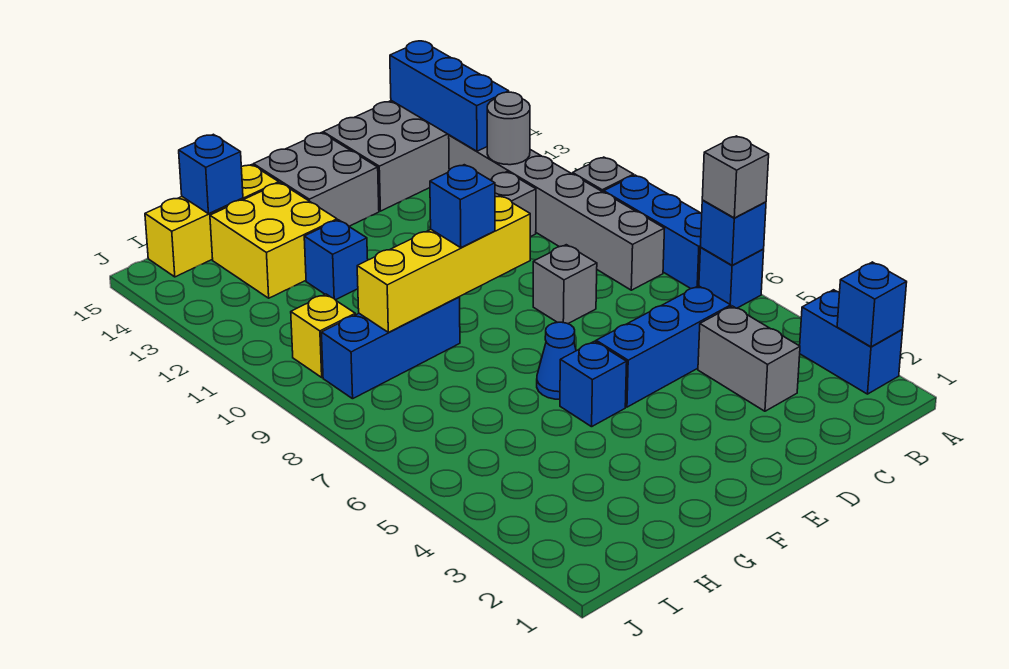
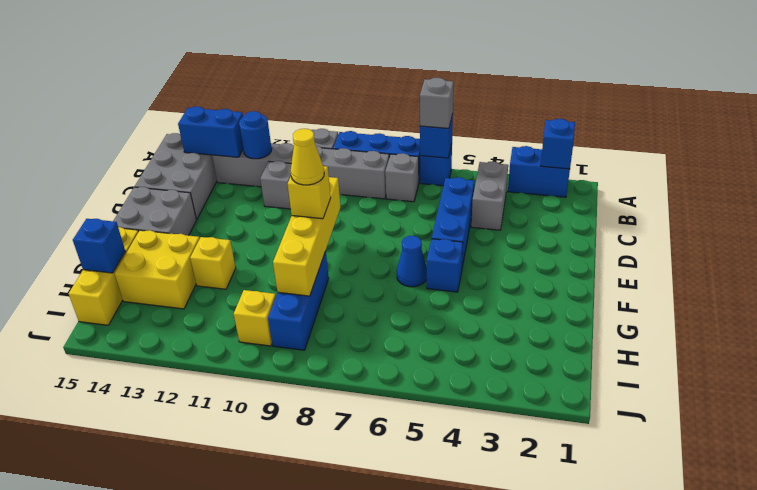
grey 1x1 round brick [487,92,530,165] -> blue 1x1 round brick [239,111,272,159]
blue 1x3 brick [390,41,509,151] -> blue 1x2 brick [178,107,243,157]
grey 1x2 brick [698,306,800,411] -> grey 1x2 brick turned to [471,161,508,230]
grey 1x1 brick [533,245,597,324] -> grey 1x1 brick moved to [385,153,419,202]
blue 1x1 brick [430,165,495,248] -> yellow 1x1 brick [288,166,331,219]
none -> yellow 1x1 cone [291,129,324,185]
blue 1x1 brick [304,220,368,300] -> yellow 1x1 brick [190,237,236,289]

